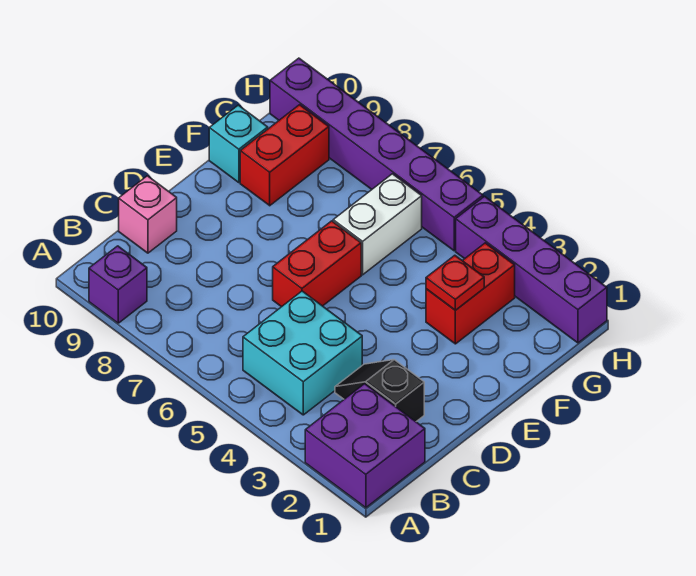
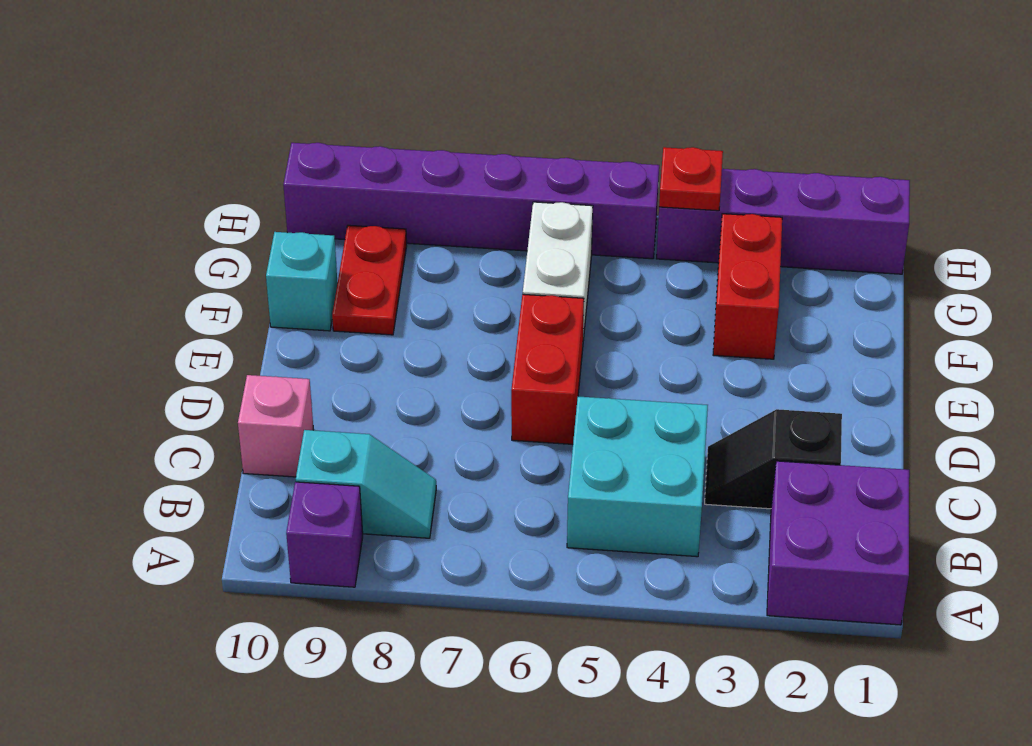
none -> cyan 1x2 slope [296,430,436,538]
red 1x1 plate [426,255,484,310] -> red 1x1 plate moved to [659,147,723,211]
red 1x2 brick [240,105,329,206] -> red 1x2 plate [332,225,407,335]

